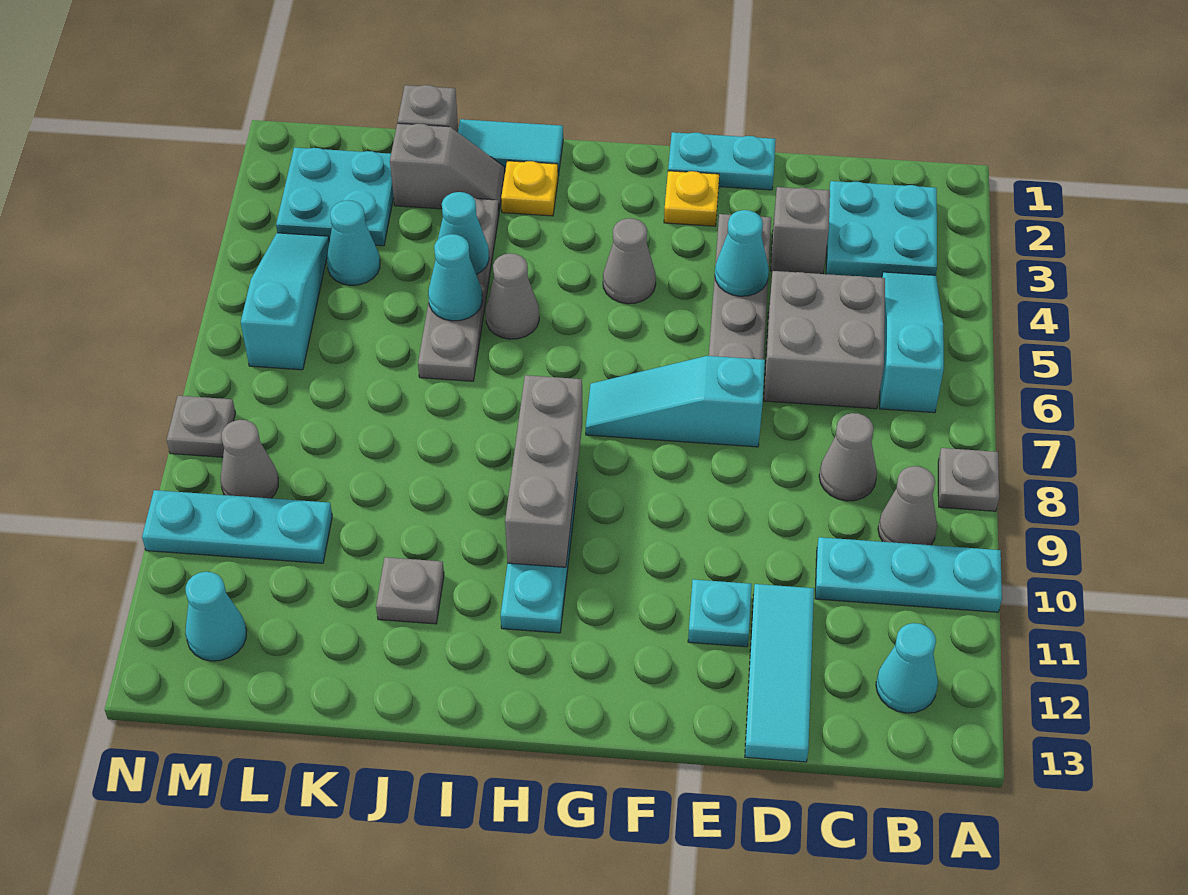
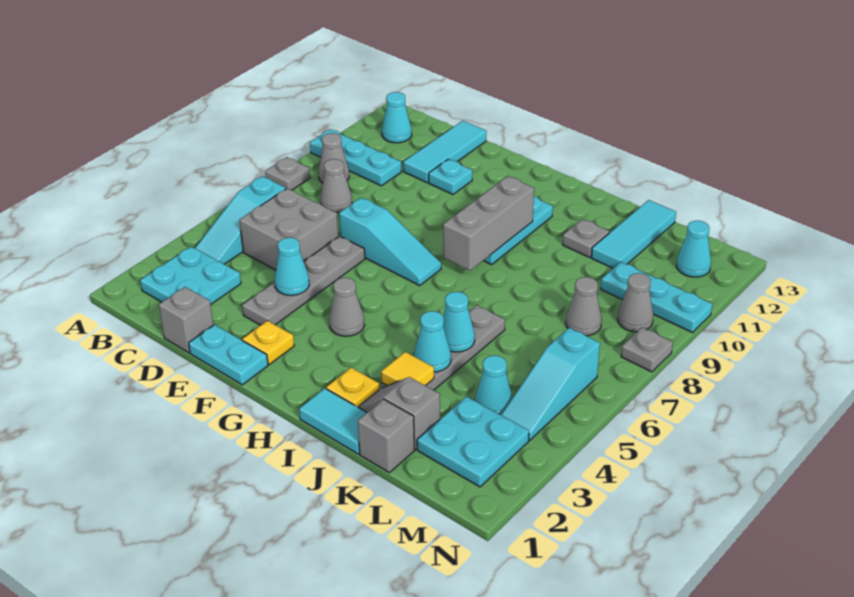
grey 1x1 brick [771,187,830,274] -> grey 1x1 brick moved to [159,287,213,353]
grey 1x1 cone [486,253,539,339] -> grey 1x1 cone moved to [566,277,602,336]
none -> yellow 1x1 tile [381,352,434,386]
none -> cyan 1x3 tile [591,200,676,268]

